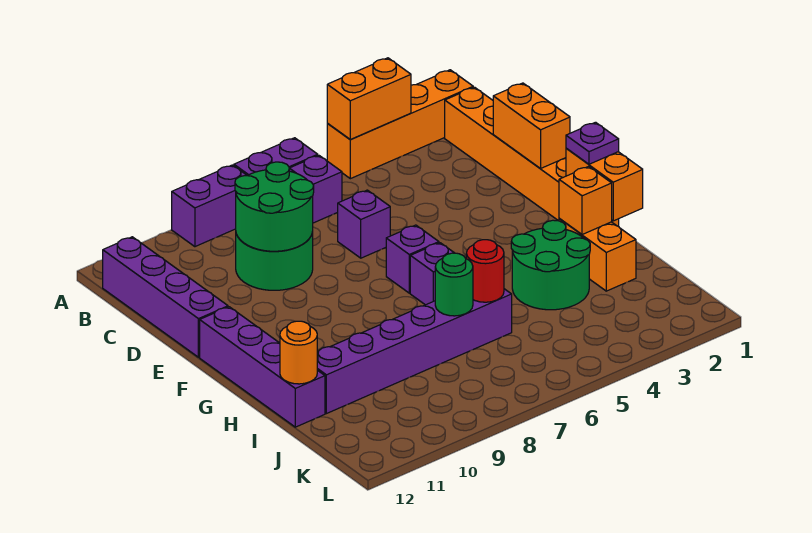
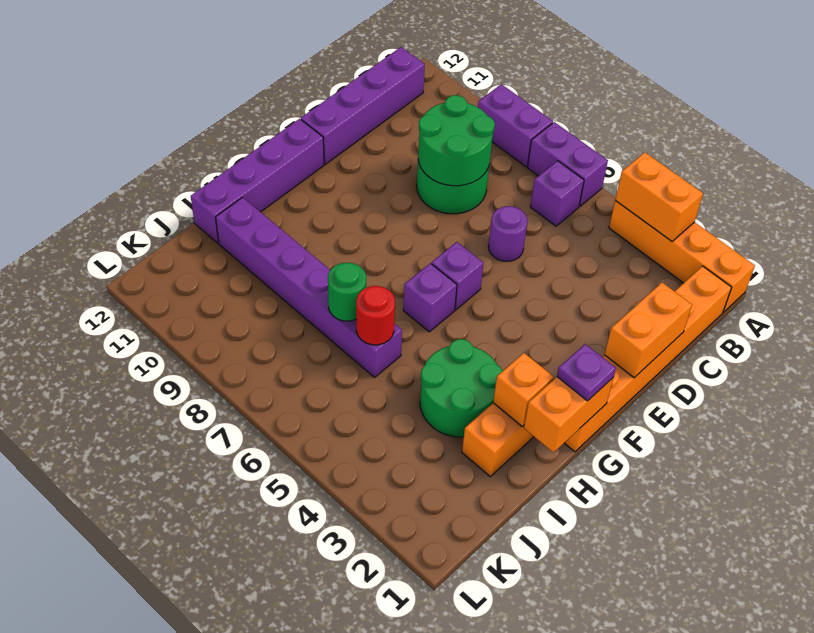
purple 1x1 brick [338,190,390,258] -> purple 1x1 round brick [488,206,527,261]
orange 1x1 round brick [280,321,317,384] -> none

